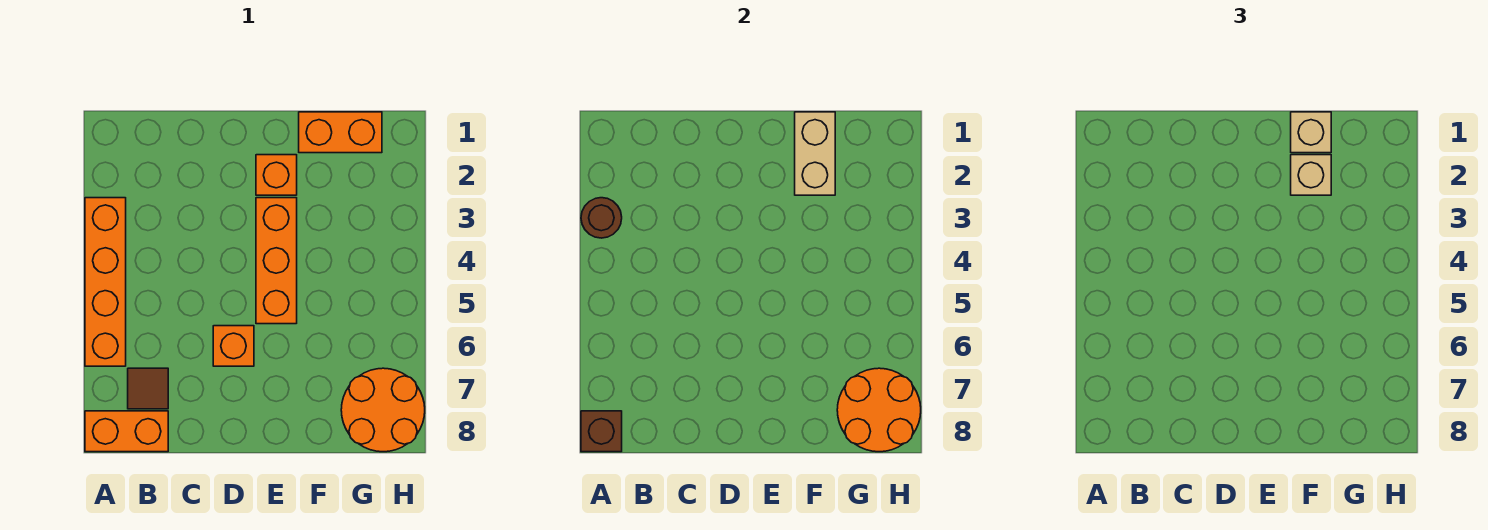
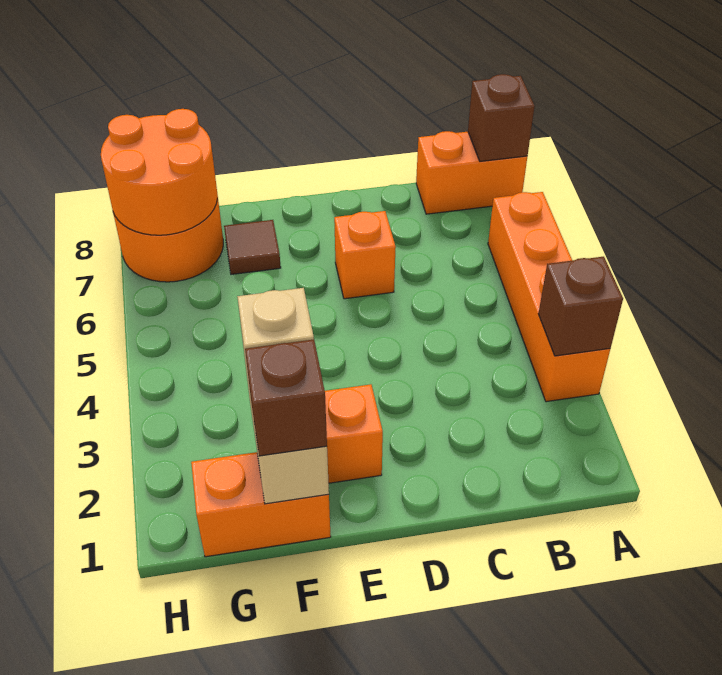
brown 1x1 round brick [581,198,622,238] -> brown 1x1 brick [538,257,623,356]
brown 1x1 tile [128,368,168,409] -> brown 1x1 tile moved to [224,220,281,274]
orange 1x3 brick [256,198,297,324] -> none
tan 1x1 brick [1291,112,1331,153] -> brown 1x1 brick [245,339,327,456]

